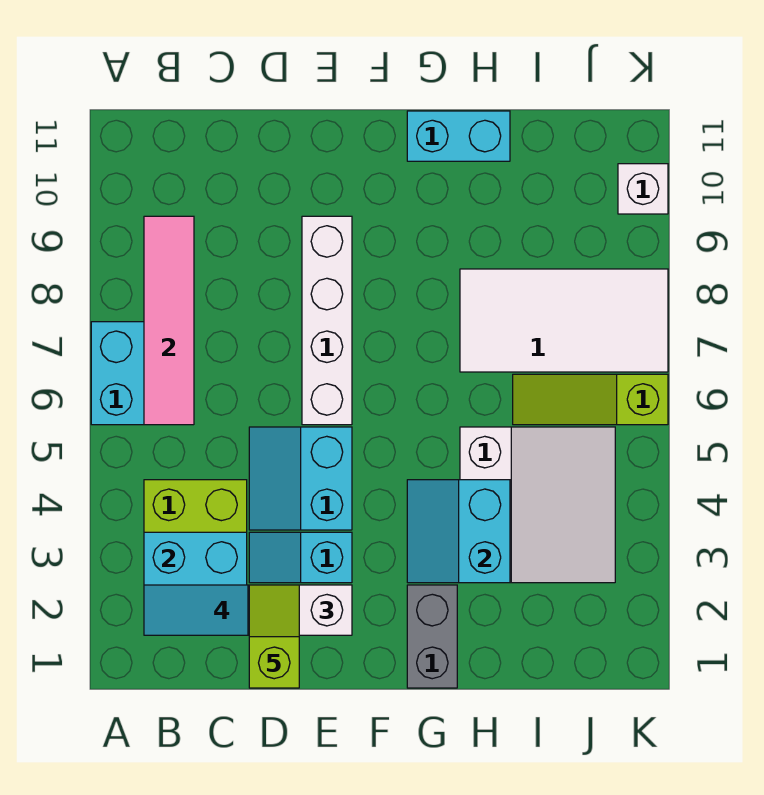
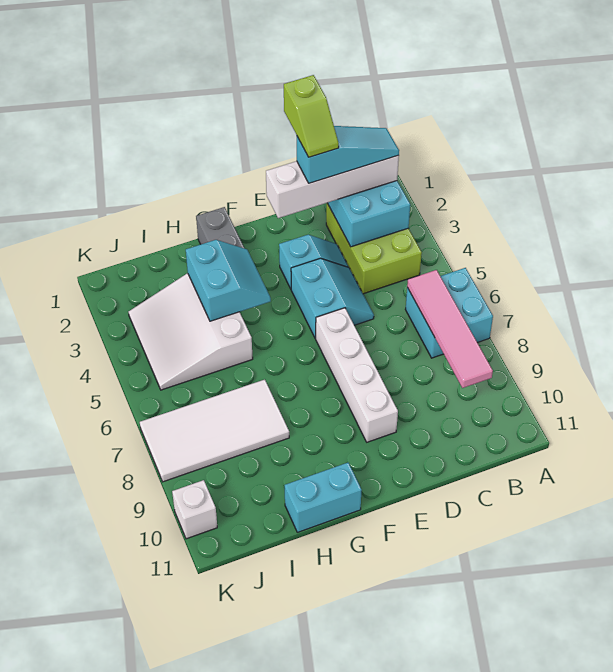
lime 1x3 slope [513,374,668,425] -> none

